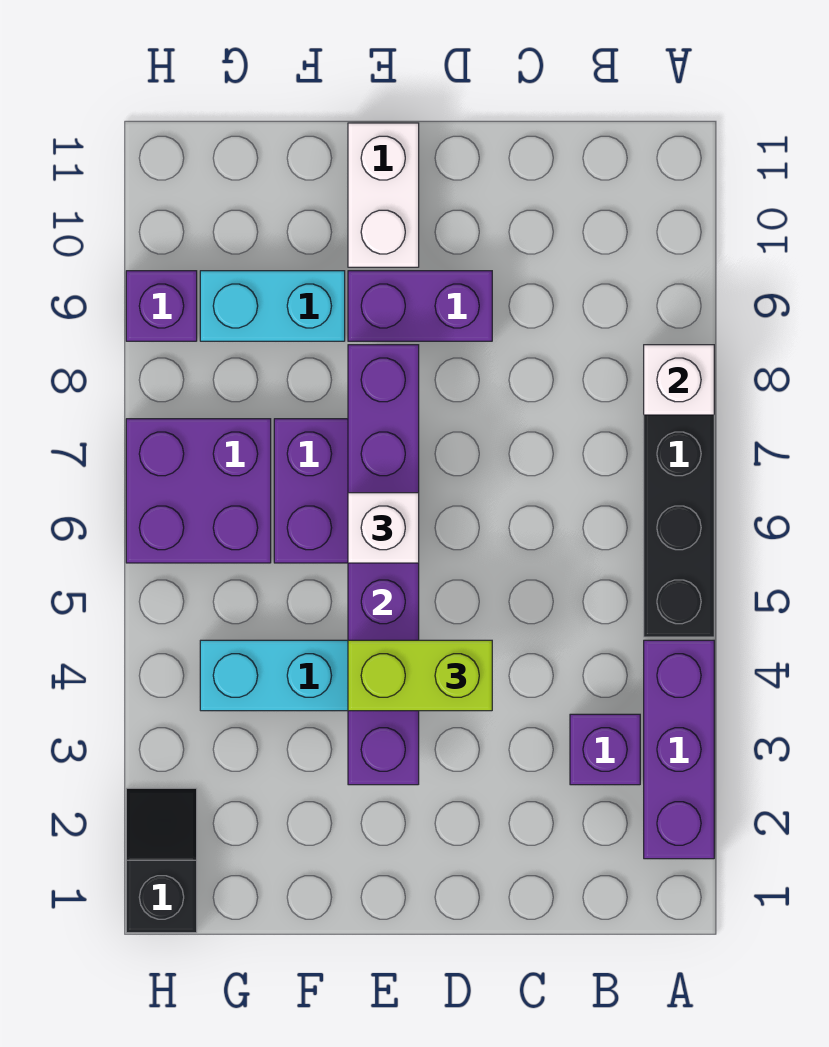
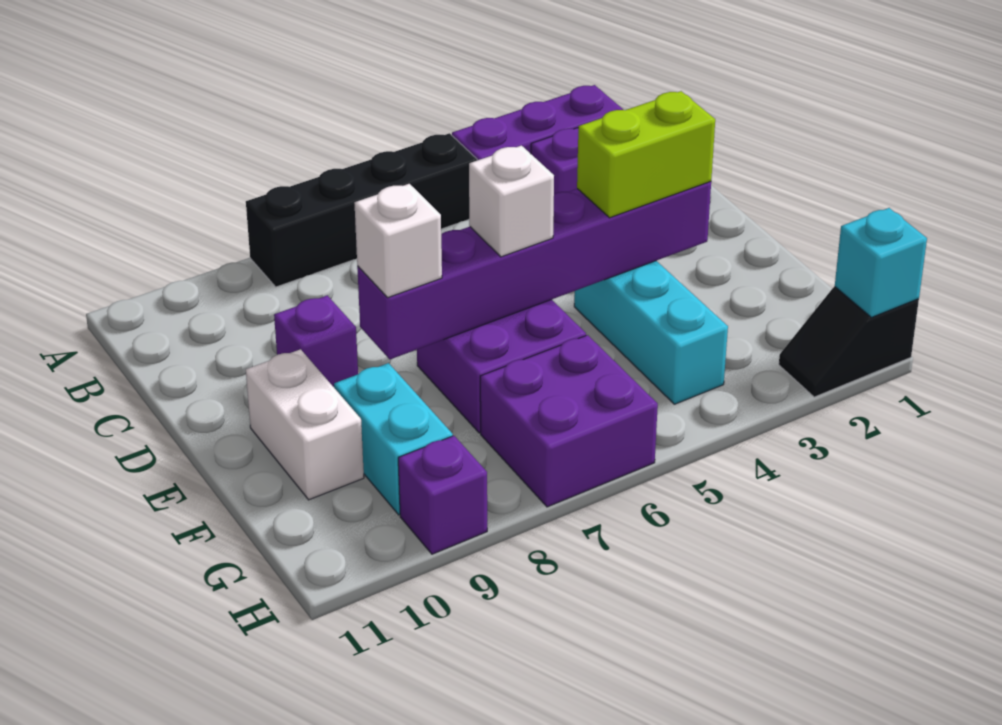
white 1x1 brick [644,345,714,415] -> white 1x1 brick moved to [354,184,442,298]
lime 1x2 brick [348,640,492,711] -> lime 1x2 brick turned to [577,91,715,218]
purple 1x2 brick [348,271,492,341] -> purple 1x1 brick [274,295,358,387]
white 1x2 brick [348,123,419,267] -> white 1x2 brick turned to [246,349,364,500]
none -> cyan 1x1 brick [835,208,927,317]

